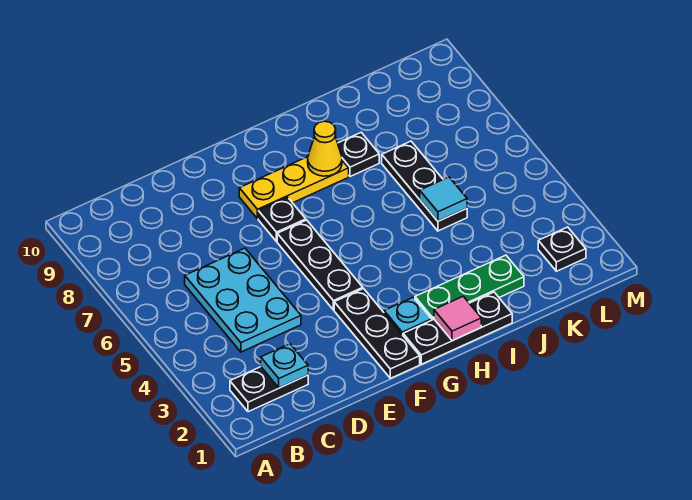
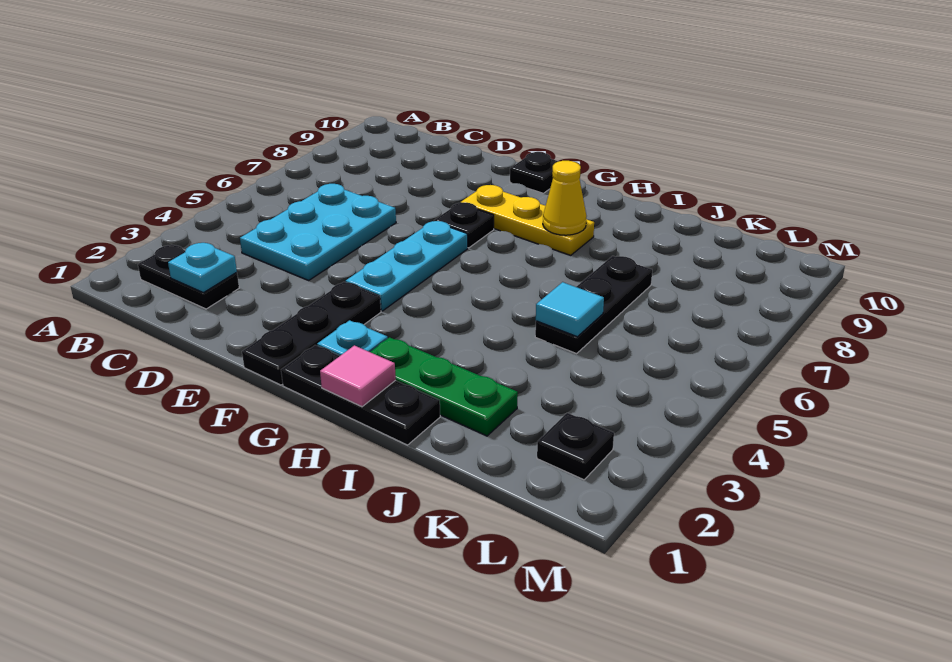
black 1x3 plate [277,220,363,310] -> cyan 1x3 plate [346,221,468,311]
black 1x1 plate [338,133,379,177] -> black 1x1 plate moved to [510,152,559,193]

